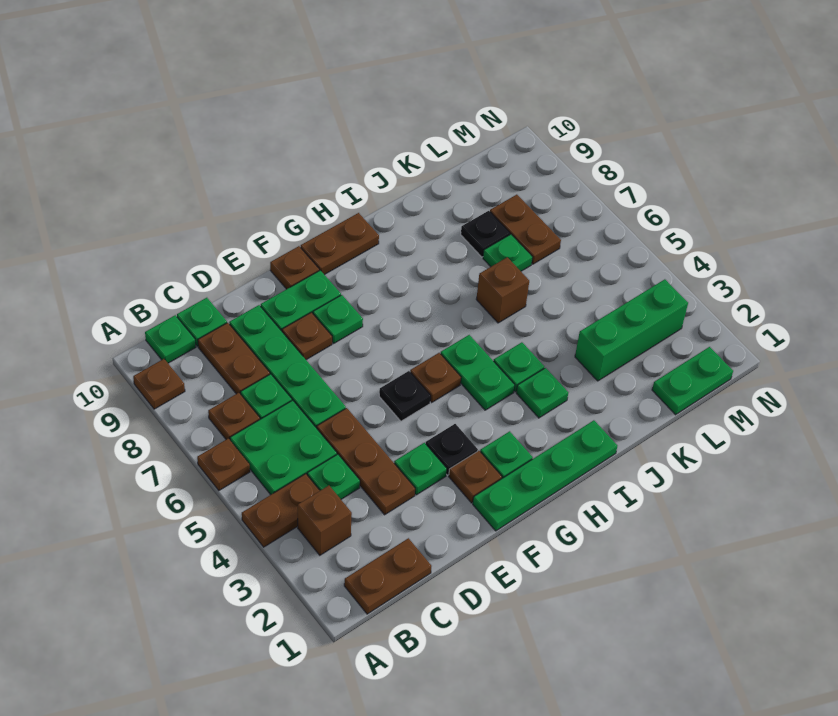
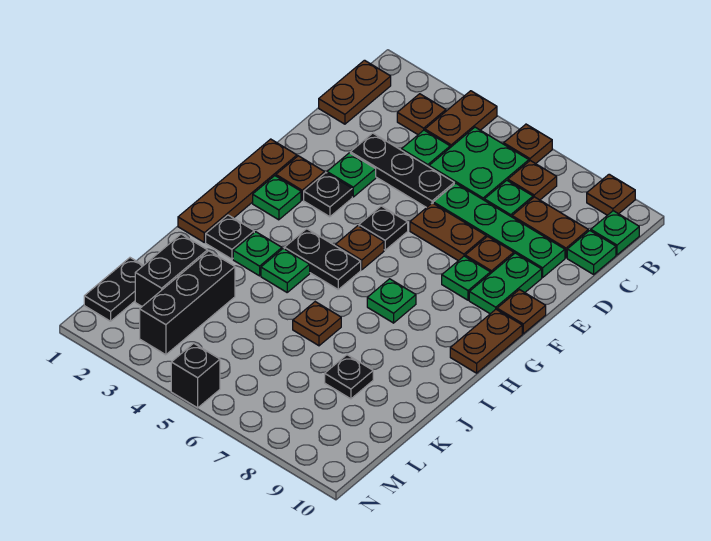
brown 1x1 brick [298,486,352,555] -> brown 1x1 plate [397,94,446,135]
brown 1x3 plate [317,408,415,515] -> black 1x3 plate [350,133,454,208]
green 1x4 plate [473,420,617,531] -> brown 1x4 plate [178,139,297,242]
green 1x2 plate [441,335,515,410] -> black 1x2 plate [284,229,361,289]
none -> black 1x1 plate [206,215,254,259]
brown 1x1 brick [476,257,529,323] -> brown 1x1 plate [293,302,341,346]
none -> black 1x2 brick [135,234,207,306]
green 1x3 brick [575,279,688,381] -> black 1x3 brick [140,251,235,355]
green 1x1 plate [483,234,533,271] -> green 1x1 plate moved to [367,279,416,323]
green 1x2 plate [652,347,733,415] -> black 1x2 plate [84,258,144,321]
brown 1x2 plate [490,195,561,264] -> brown 1x2 plate moved to [410,203,486,261]
none -> black 1x1 brick [171,343,220,408]

